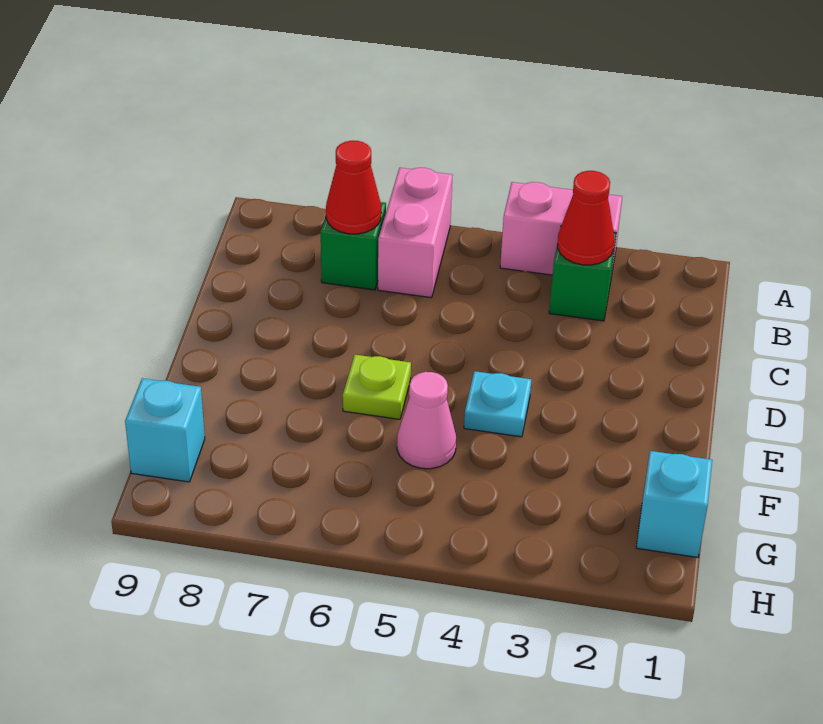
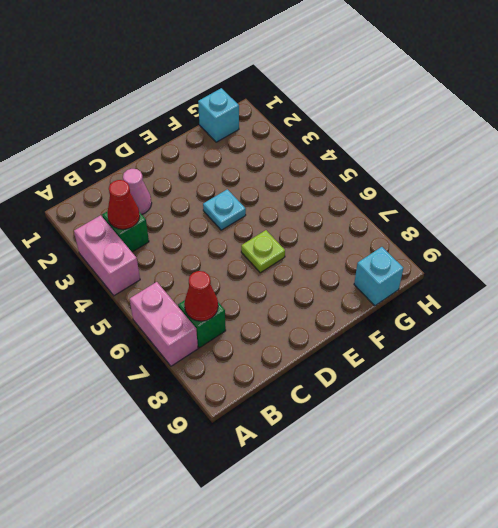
pink 1x2 brick [378,168,452,298] -> pink 1x2 brick turned to [130,282,198,366]
pink 1x1 cone [397,372,456,469] -> pink 1x1 cone moved to [123,169,152,214]

